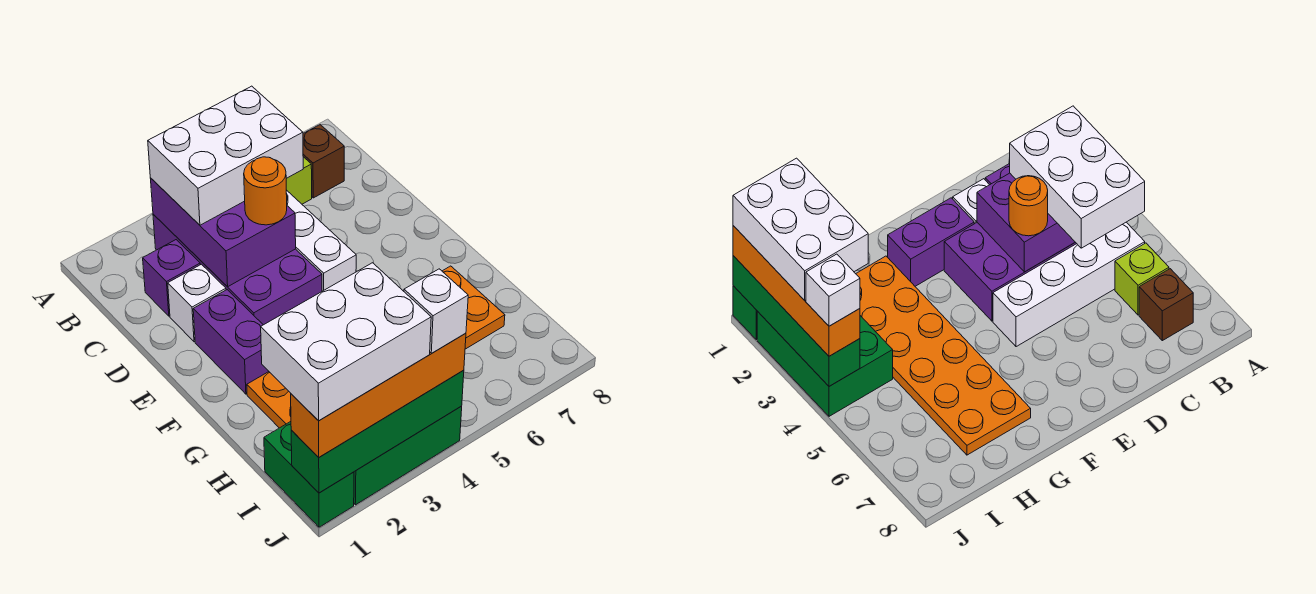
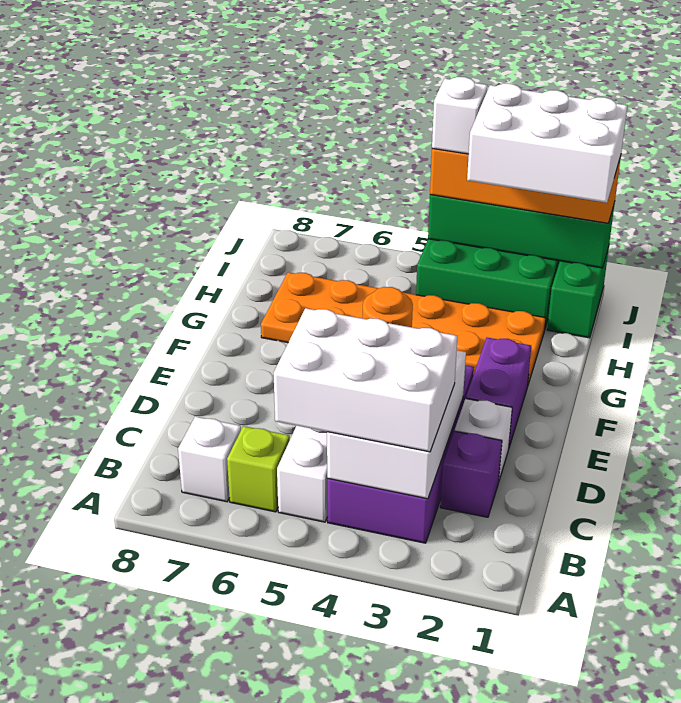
purple 2x3 brick [150,178,296,287] -> white 2x3 brick [327,350,466,499]
brown 1x1 brick [303,125,344,198] -> white 1x1 brick [178,417,241,502]

